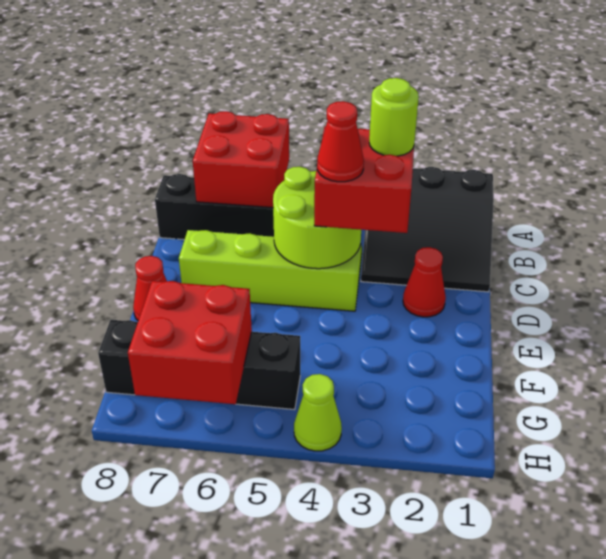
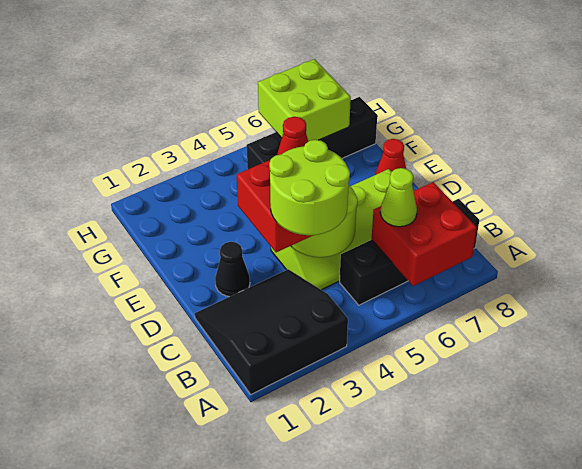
lime 1x1 round brick [369,78,419,156] -> lime 2x2 round brick [269,140,350,235]
red 1x1 cone [403,247,446,317] -> black 1x1 cone [215,242,250,297]
red 2x2 brick [128,281,252,404] -> lime 2x2 brick [258,59,351,142]
lime 1x1 cone [294,374,342,451] -> lime 1x1 cone moved to [381,168,417,227]

